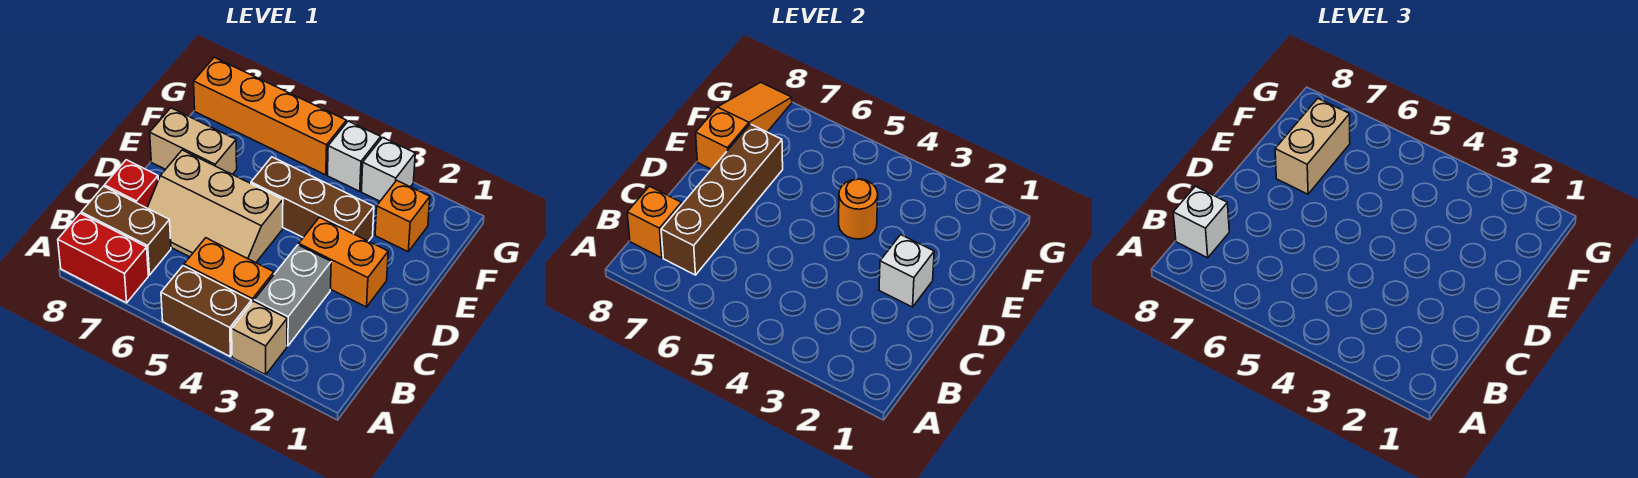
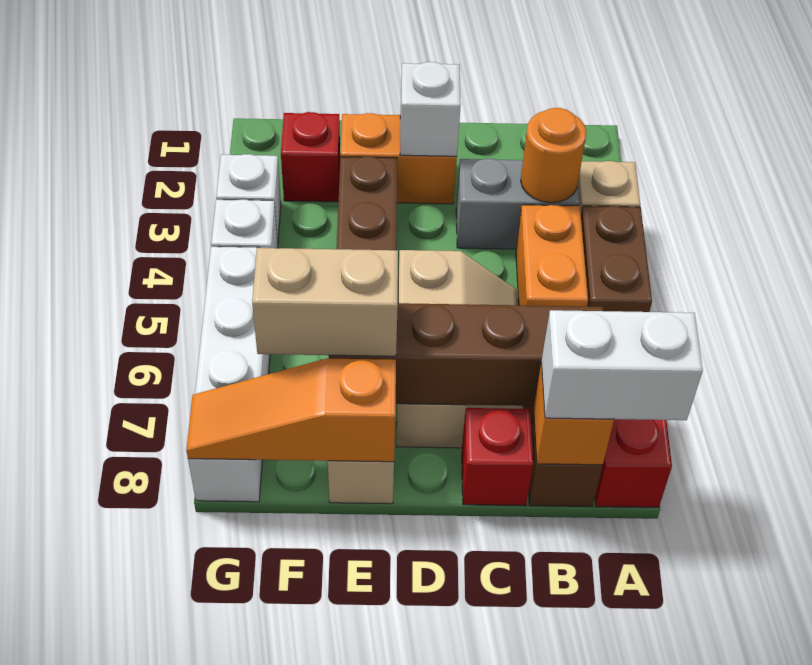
white 1x1 brick [1173,186,1229,258] -> white 1x2 brick [541,310,703,420]
orange 1x2 brick [299,217,388,307] -> orange 1x2 brick turned to [340,113,457,204]
orange 1x1 round brick [839,179,878,239] -> orange 1x1 round brick moved to [521,108,587,203]
orange 1x1 brick [375,180,430,252] -> red 1x1 brick [281,112,341,202]
orange 1x4 brick [194,57,346,175] -> white 1x4 brick [188,247,270,502]

